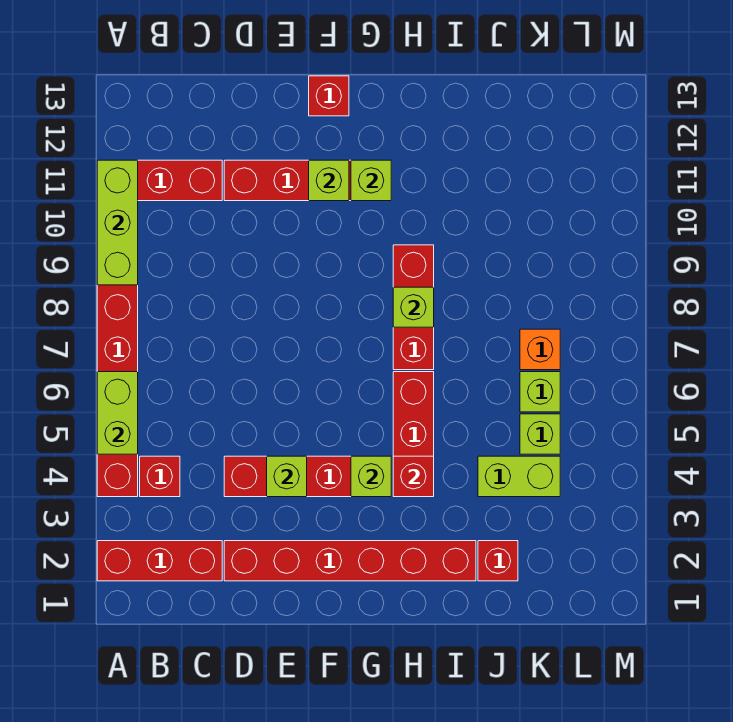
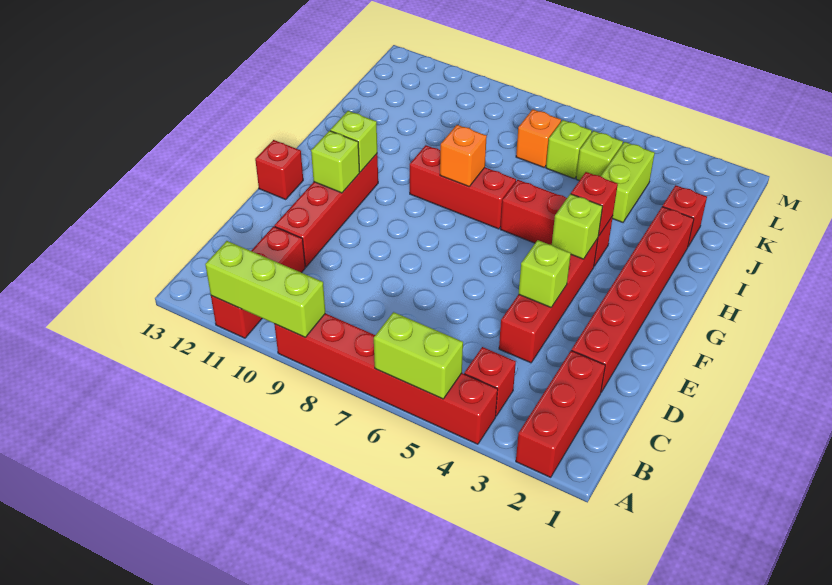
lime 1x1 brick [393,287,434,327] -> orange 1x1 brick [440,125,487,187]

